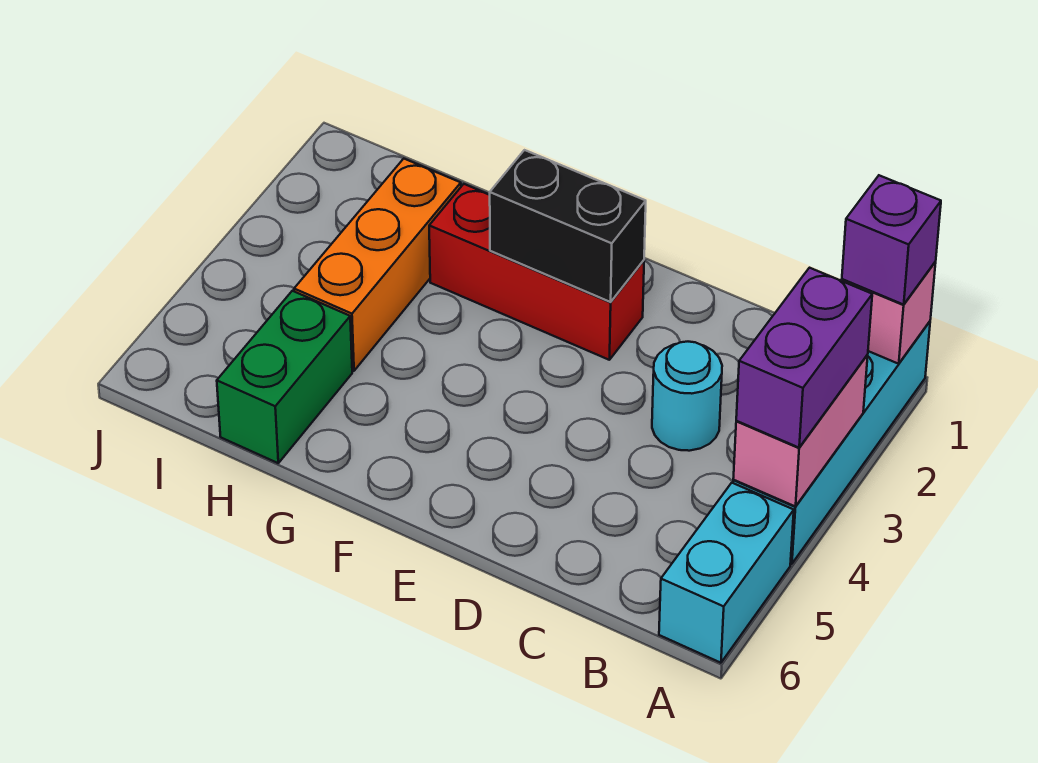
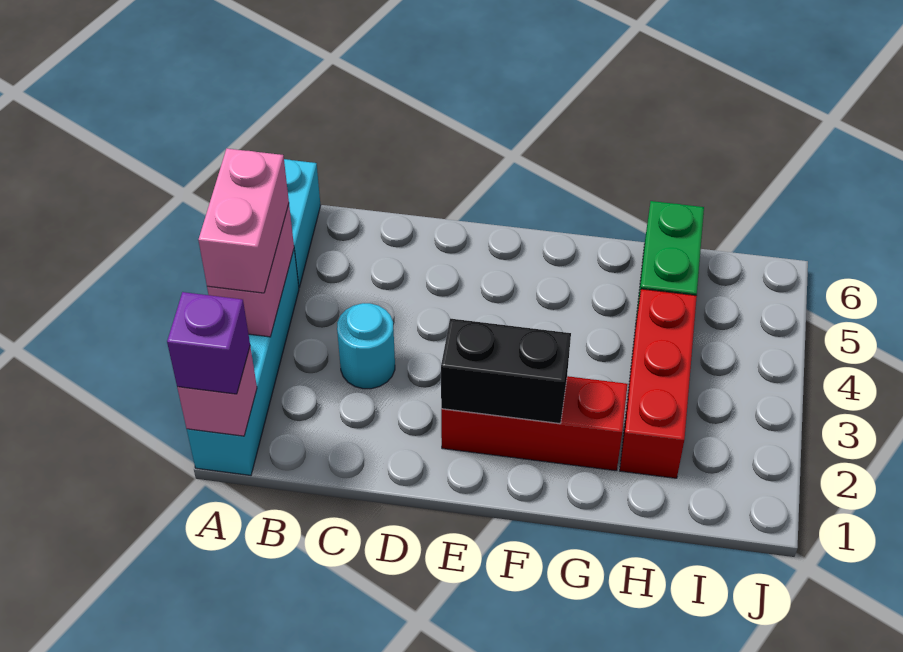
purple 1x2 brick [736,268,872,448] -> pink 1x2 brick [198,149,289,293]
orange 1x3 brick [294,159,461,371] -> red 1x3 brick [620,289,697,478]

